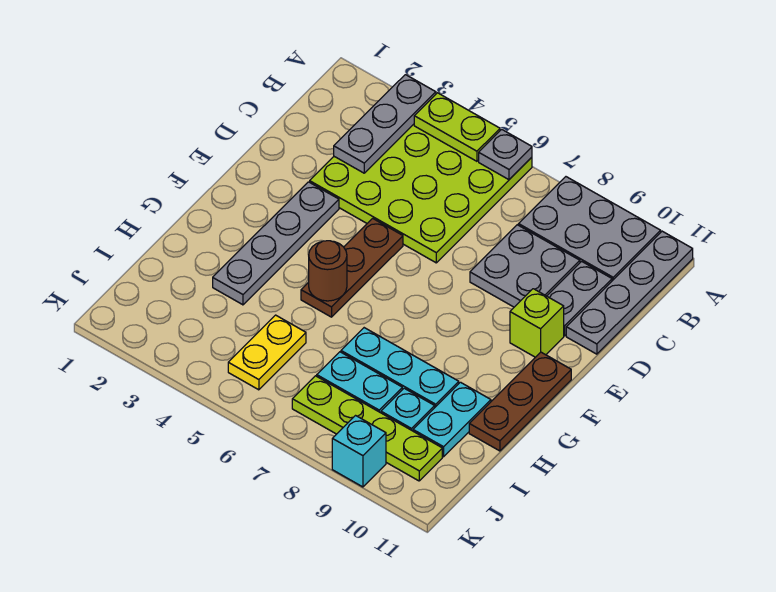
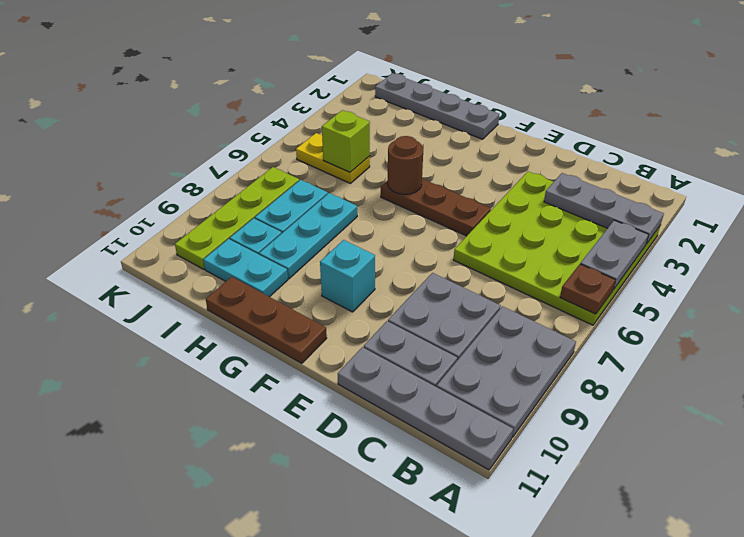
lime 1x2 plate [414,93,500,161] -> grey 1x2 plate [581,220,649,290]
grey 1x1 plate [479,129,532,180] -> brown 1x1 plate [560,264,615,314]
grey 1x4 plate [213,182,339,305] -> grey 1x4 plate moved to [375,73,499,139]
lime 1x1 brick [510,289,564,357] -> lime 1x1 brick moved to [322,110,370,172]
cyan 1x1 brick [332,416,386,487] -> cyan 1x1 brick moved to [320,240,375,312]

